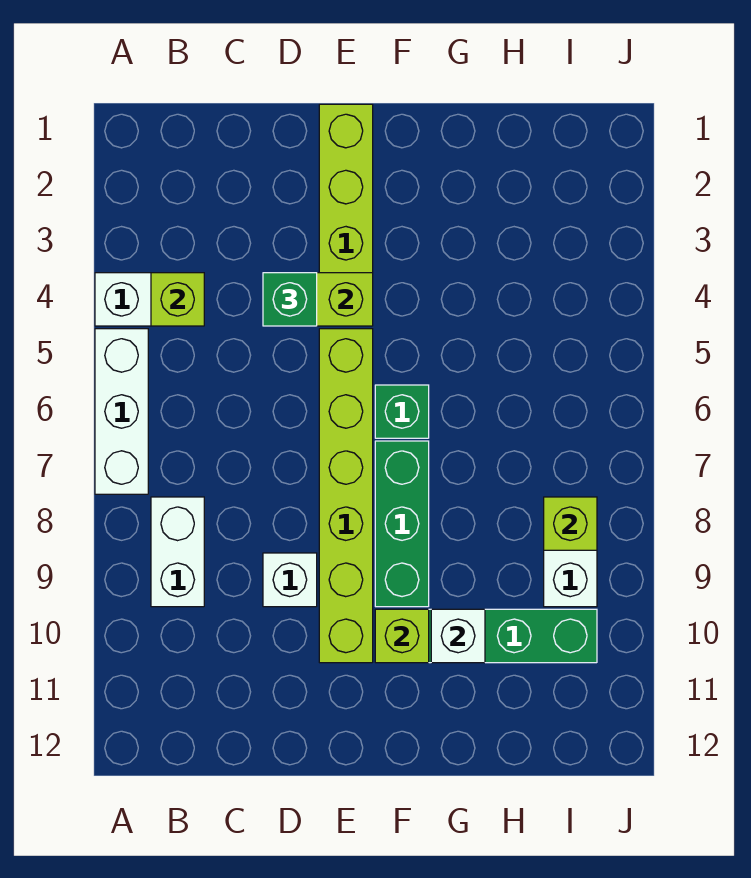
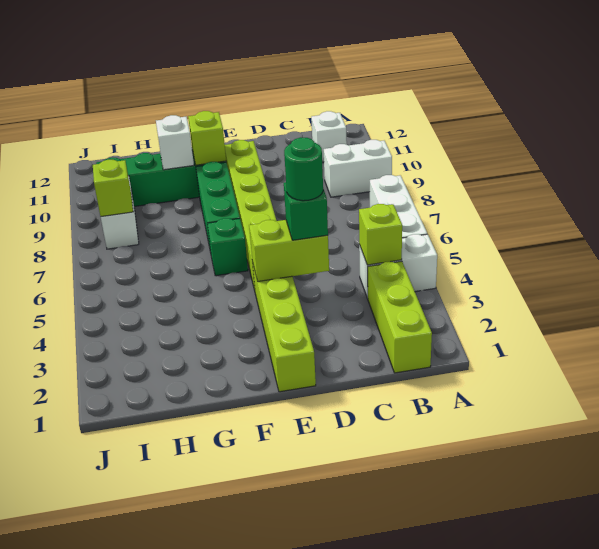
none -> lime 1x3 brick [368,261,432,373]
white 1x2 brick [151,497,204,607] -> white 1x2 brick turned to [324,140,392,197]
none -> green 1x1 round brick [284,138,323,201]
white 1x1 brick [263,553,317,607] -> white 1x1 brick moved to [311,111,347,162]

